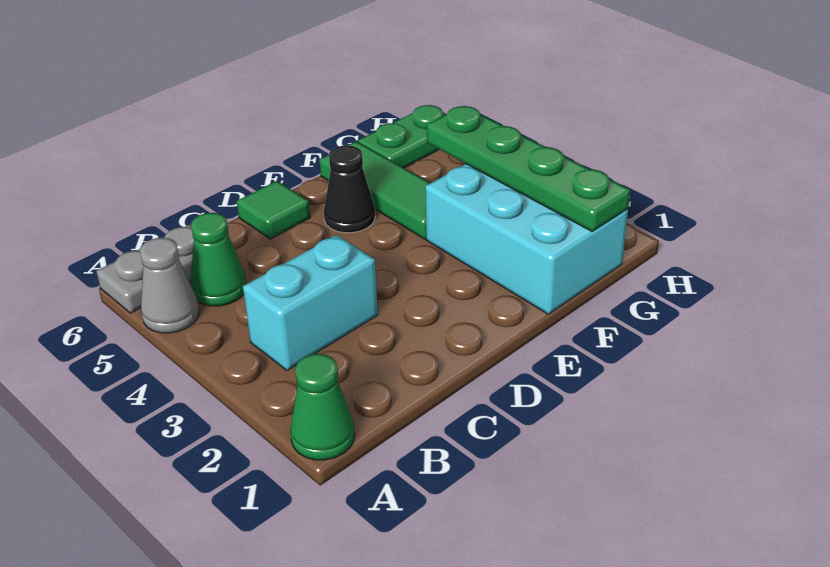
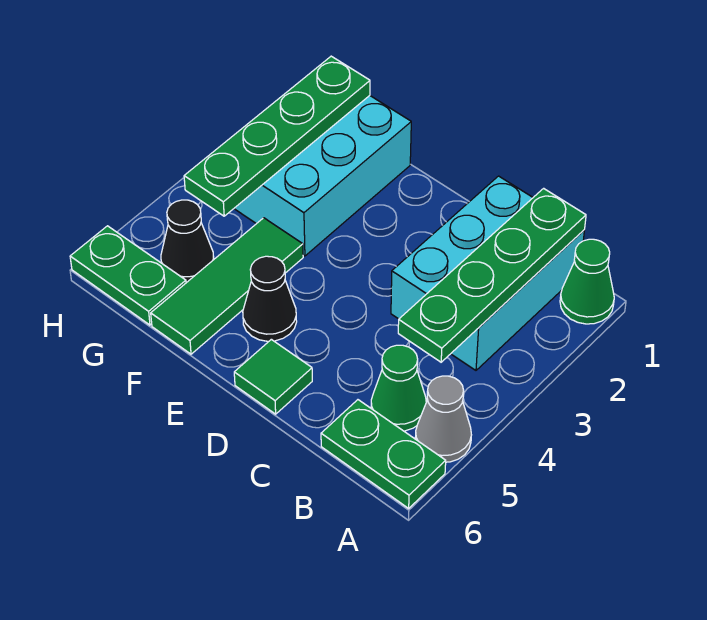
grey 1x2 plate [96,224,194,313] -> green 1x2 plate [321,400,446,508]
none -> green 1x4 plate [398,188,586,362]
cyan 1x2 brick [243,235,378,370] -> cyan 2x3 brick [391,176,584,370]
none -> black 1x1 cone [161,200,214,283]

